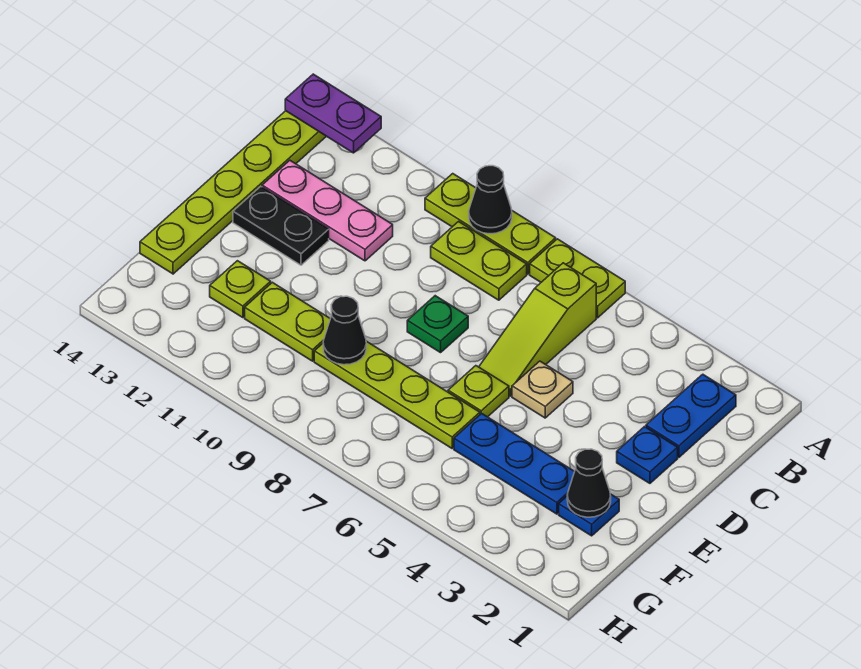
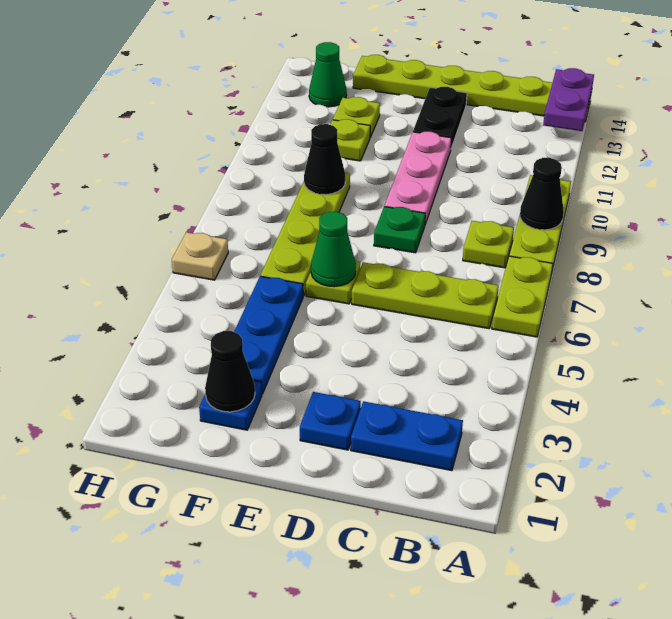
lime 1x3 slope [479,263,596,396] -> lime 1x3 plate [352,262,499,329]
lime 1x2 plate [431,222,527,300] -> lime 1x1 plate [463,221,514,268]
pink 1x3 plate [262,160,393,261] -> pink 1x3 plate moved to [385,132,451,224]
tan 1x1 plate [512,361,573,418] -> tan 1x1 plate moved to [172,232,228,280]
none -> green 1x1 cone [311,212,356,287]
lime 1x2 plate [245,282,330,361] -> lime 1x1 plate [330,119,370,161]
none -> green 1x1 cone [309,42,347,107]

